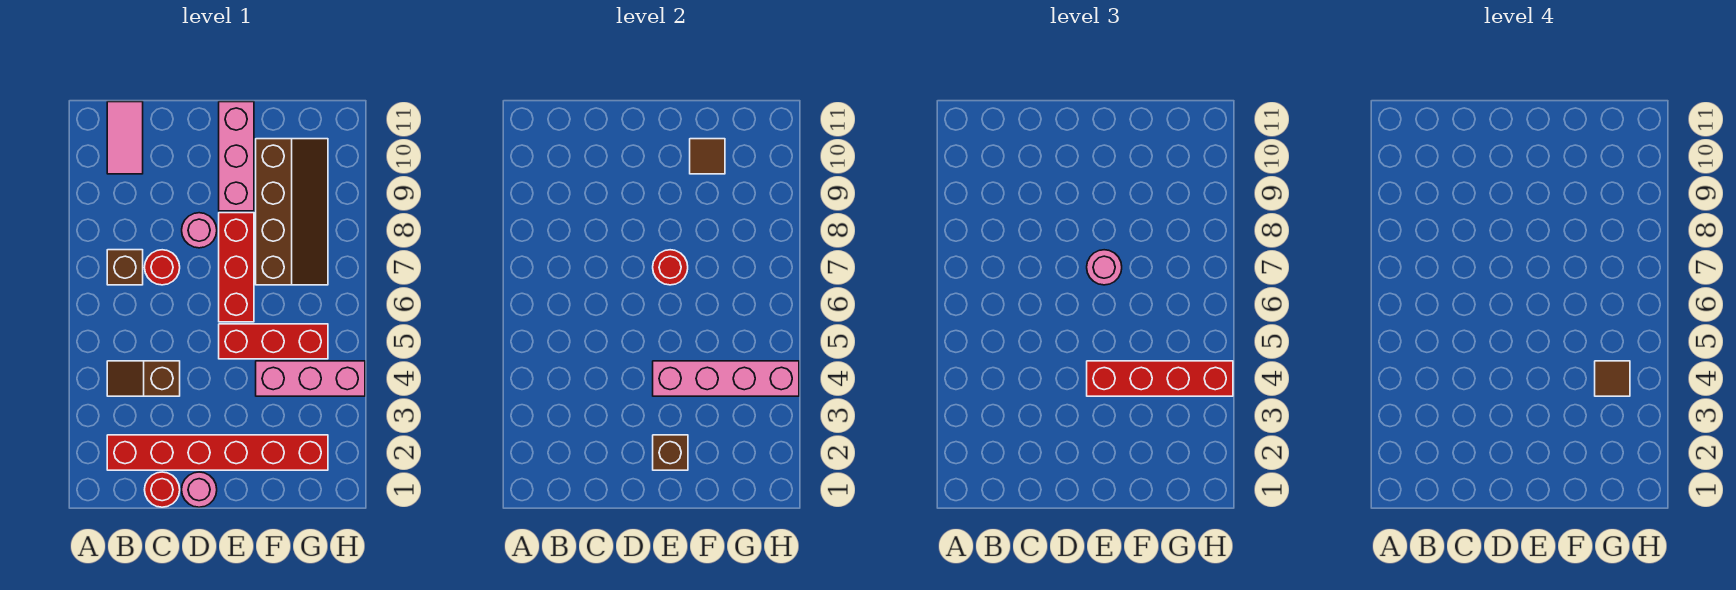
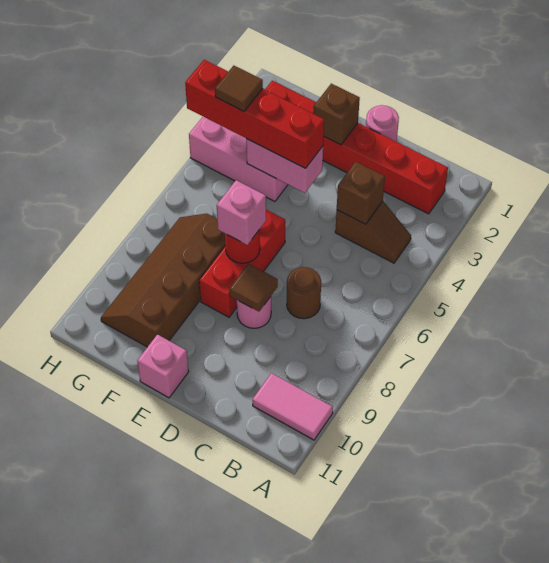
brown 1x1 brick [107,250,143,285] -> brown 1x1 brick moved to [337,162,385,224]
pink 1x2 tile [107,102,143,174] -> pink 1x2 tile turned to [252,373,333,440]
red 1x1 round brick [145,472,180,507] -> none
red 1x1 round brick [145,250,180,285] -> brown 1x1 round brick [287,267,321,319]
pink 1x4 brick [653,361,799,396] -> pink 1x2 brick [246,139,323,193]
red 1x3 brick [219,324,328,359] -> none
pink 1x1 round brick [1087,250,1122,285] -> pink 1x1 brick [217,180,266,245]
pink 1x3 brick [219,102,254,211] -> pink 1x1 brick [137,334,189,398]
brown 1x1 tile [690,139,725,174] -> brown 1x1 tile moved to [229,264,278,311]

